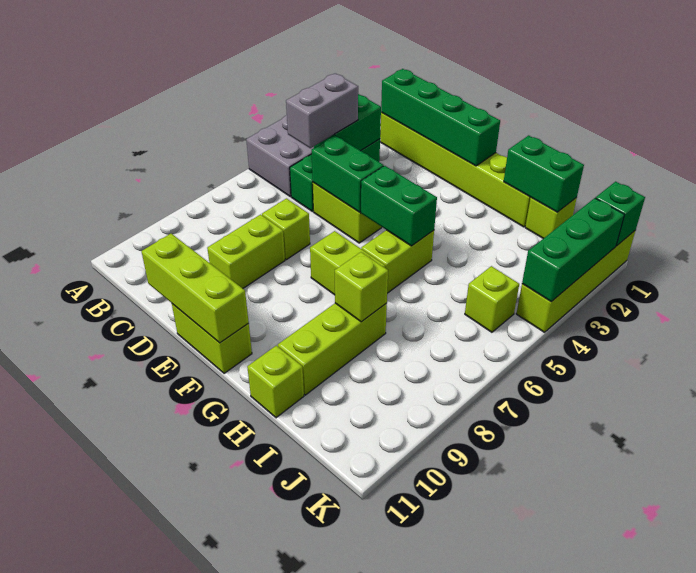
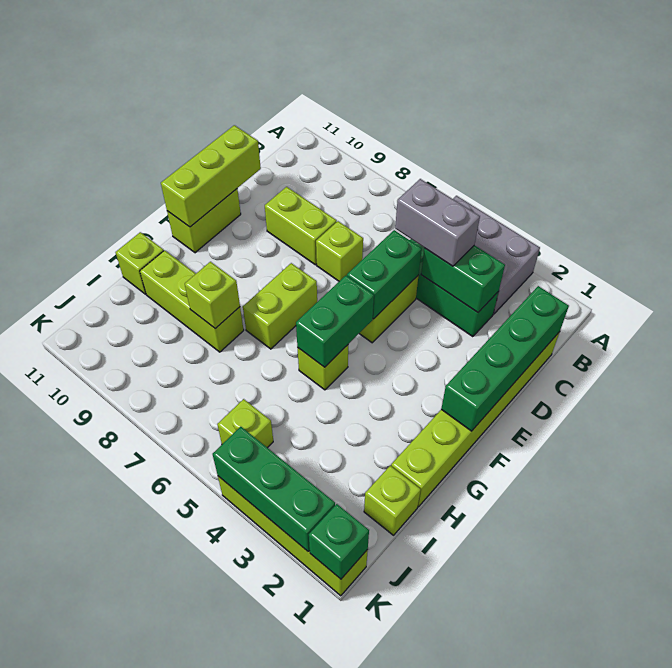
lime 1x2 brick [361,230,434,293] -> lime 1x1 brick [297,345,348,390]
green 1x2 brick [504,135,584,212] -> none

